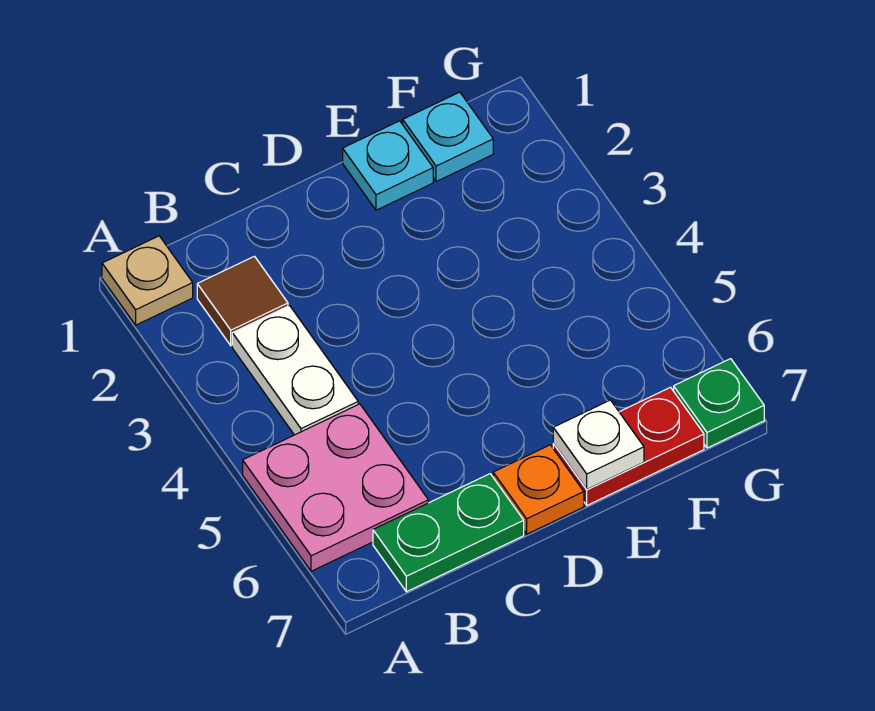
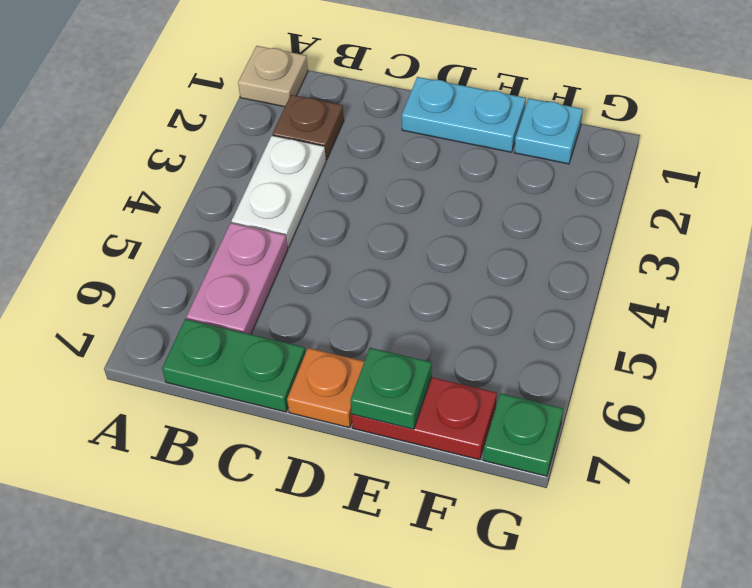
pink 2x2 plate [243,404,428,571] -> pink 1x2 plate [186,223,288,334]
brown 1x1 tile [197,256,288,346] -> brown 1x1 plate [273,95,344,160]
cyan 1x1 plate [343,121,433,210] -> cyan 1x2 plate [402,77,526,152]
white 1x1 plate [553,400,644,489] -> green 1x1 plate [350,348,432,429]

